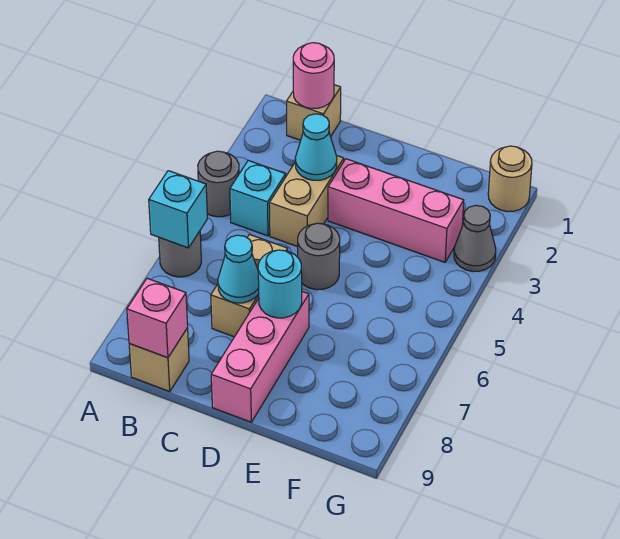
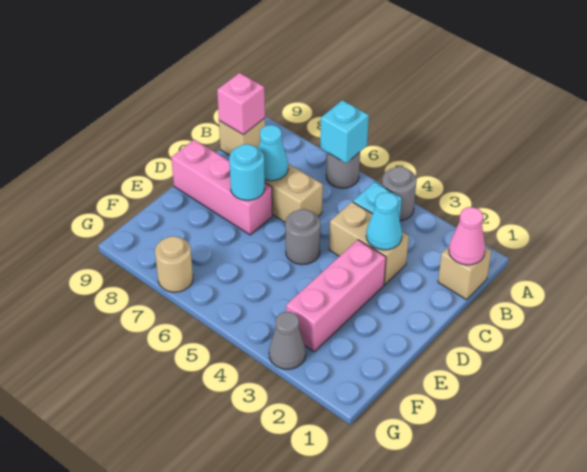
pink 1x1 round brick [293,43,334,109] -> pink 1x1 cone [449,207,485,265]
tan 1x1 round brick [488,146,532,212] -> tan 1x1 round brick moved to [155,236,193,292]

